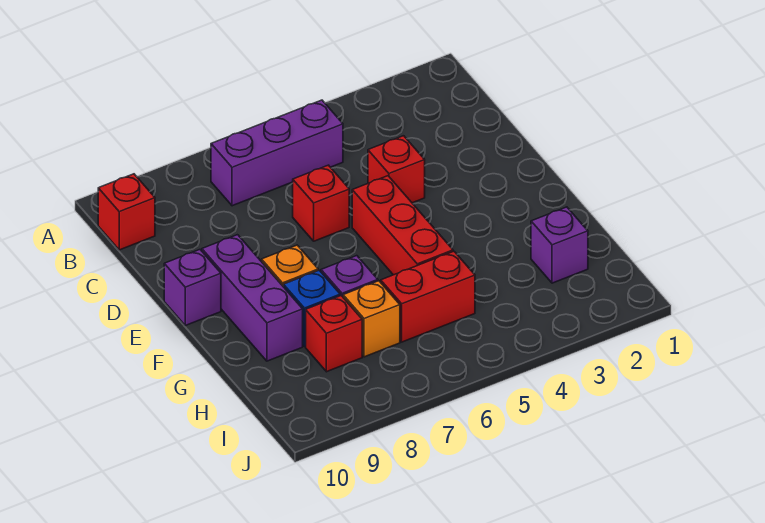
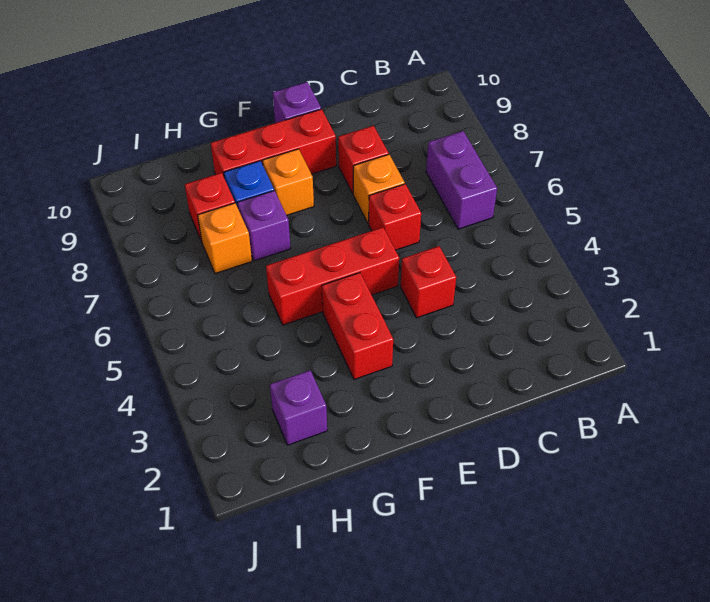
purple 1x3 brick [211,100,343,206] -> purple 1x2 brick [426,131,497,229]
red 1x1 brick [98,174,155,250] -> red 1x1 brick moved to [338,126,389,193]
none -> orange 1x1 brick [353,154,405,224]
purple 1x3 brick [202,235,303,361] -> red 1x3 brick [211,109,336,176]
red 1x2 brick [381,251,475,342] -> red 1x2 brick moved to [322,273,393,380]

